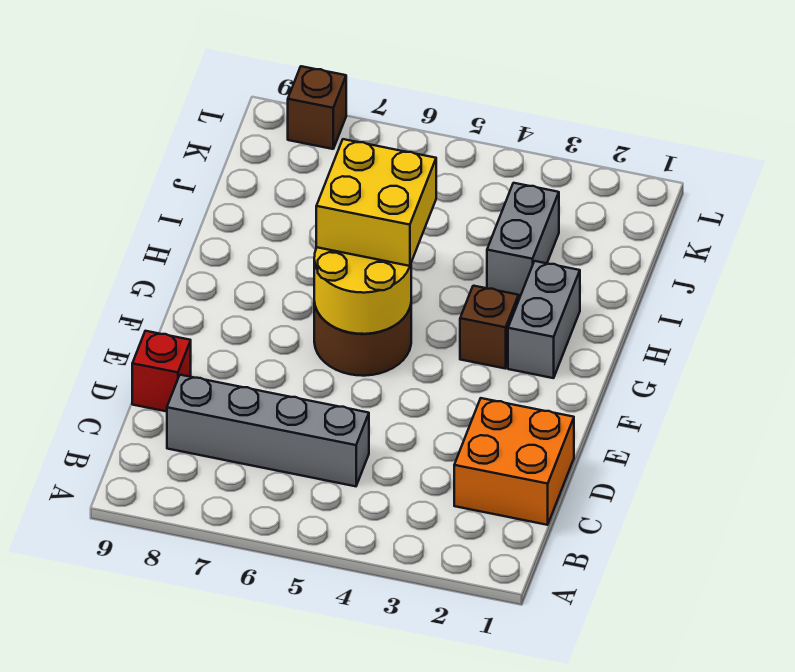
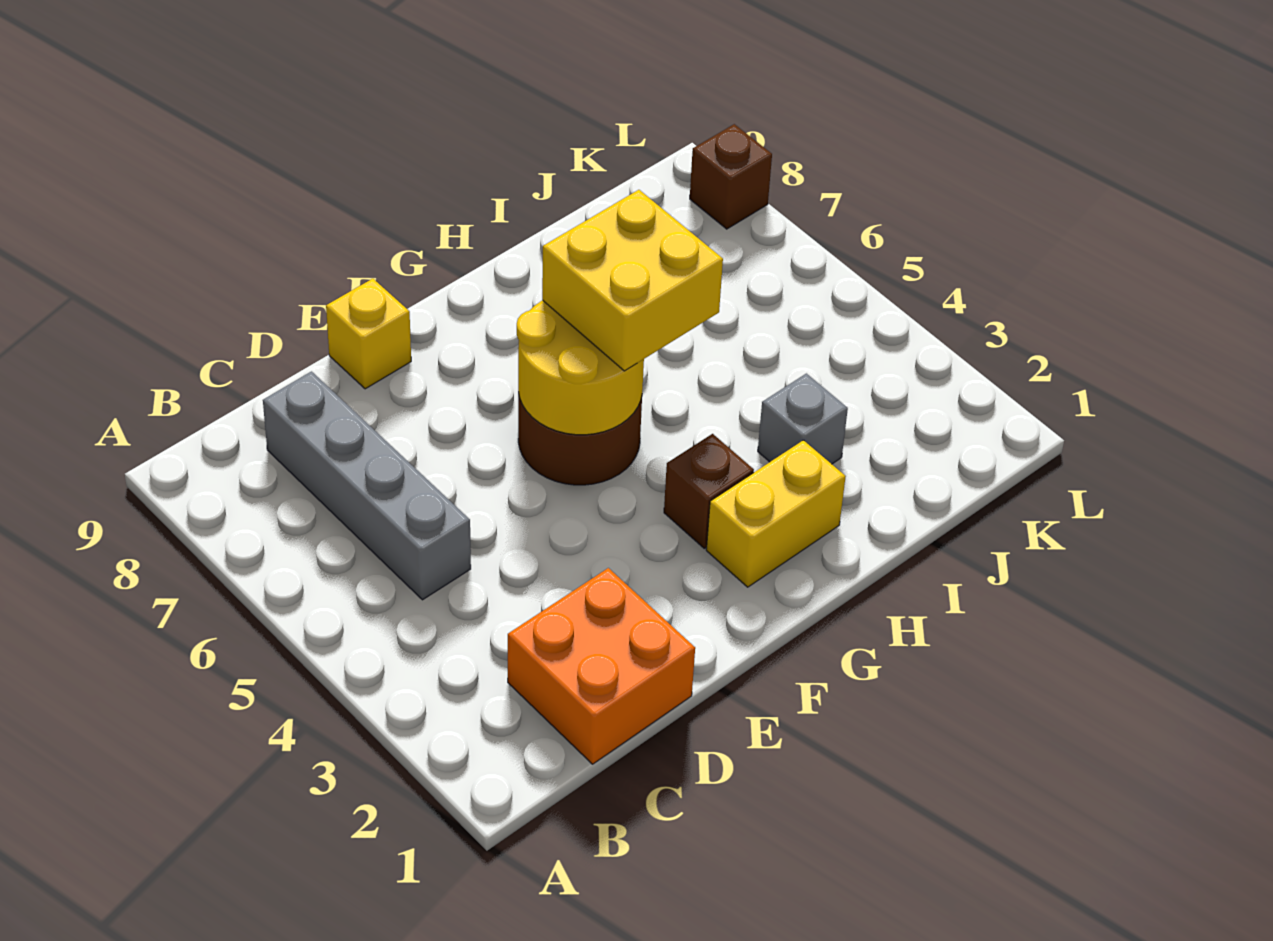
red 1x1 brick [132,331,191,411] -> none
none -> yellow 1x1 brick [326,279,411,389]
grey 1x2 brick [508,261,580,378] -> yellow 1x2 brick [706,440,846,587]
grey 1x2 brick [487,183,559,297] -> grey 1x1 brick [758,374,848,464]

